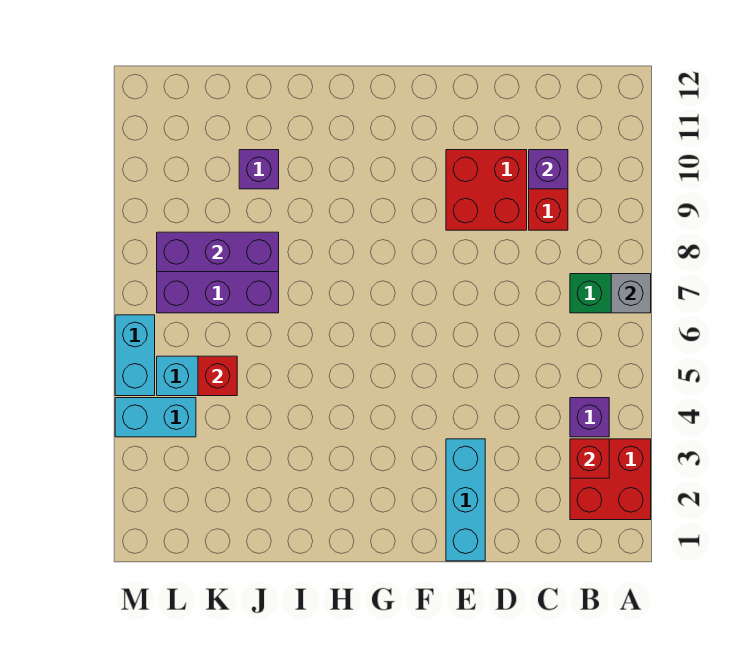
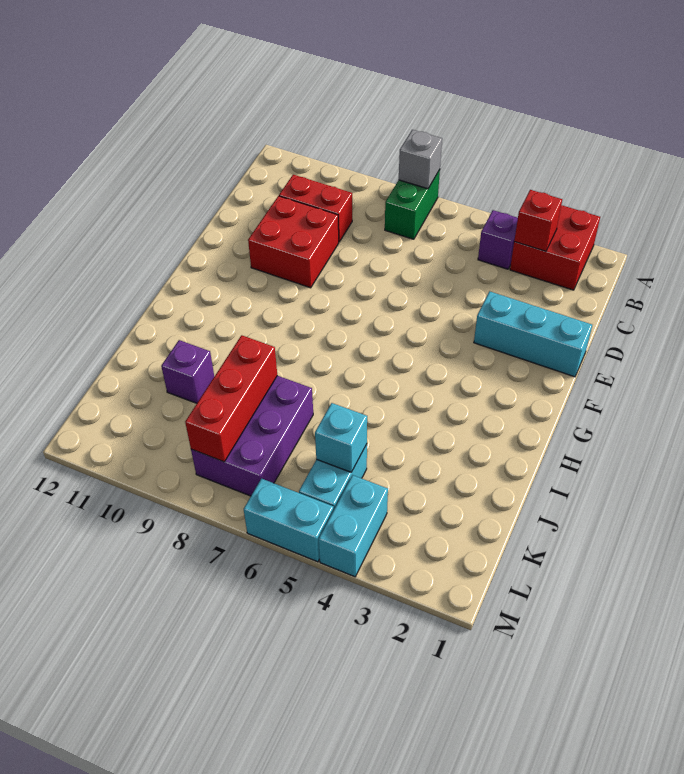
purple 1x1 brick [529,150,568,189] -> none
purple 1x3 brick [157,232,279,272] -> red 1x3 brick [185,335,277,462]
red 1x1 brick [198,356,237,396] -> cyan 1x1 brick [315,403,367,472]

